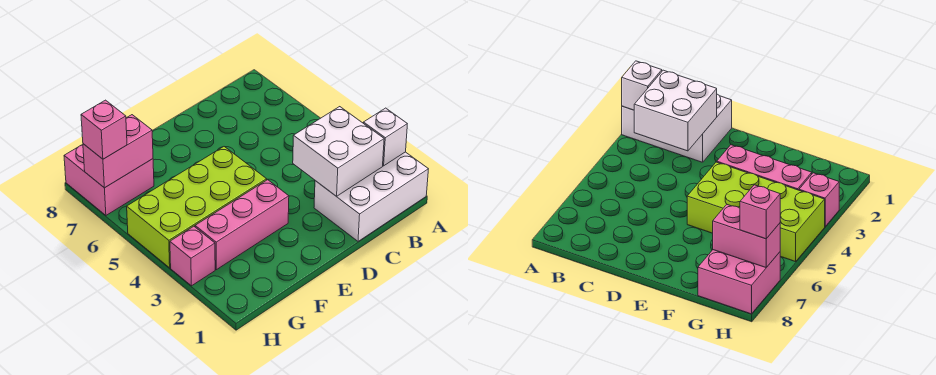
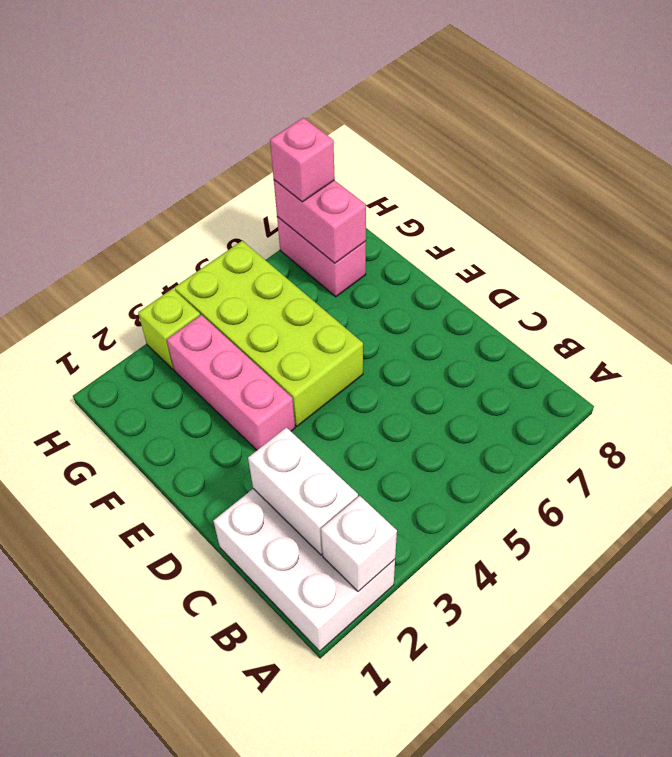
white 2x2 brick [293,107,384,196] -> white 1x2 brick [248,427,358,555]
pink 2x2 brick [64,144,154,215] -> pink 1x2 brick [277,217,366,297]
pink 1x1 brick [170,226,215,286] -> lime 1x1 brick [138,289,200,369]

